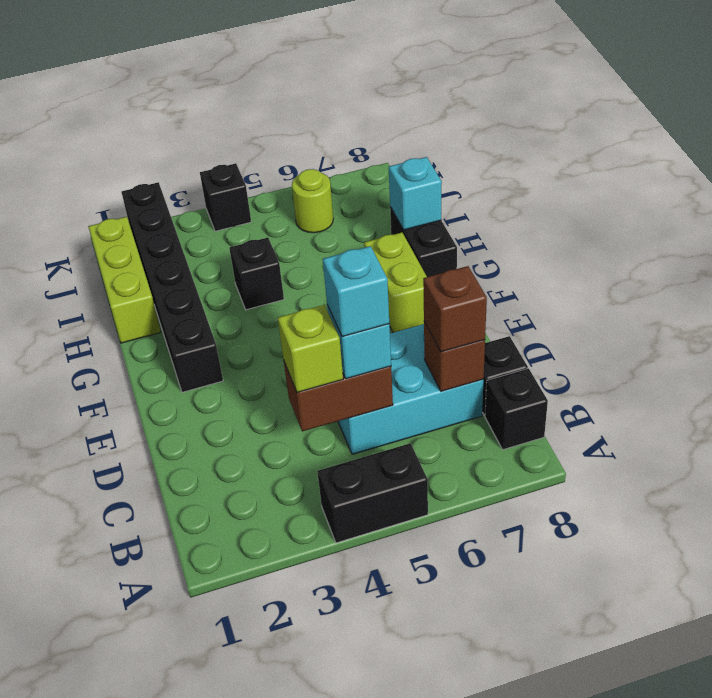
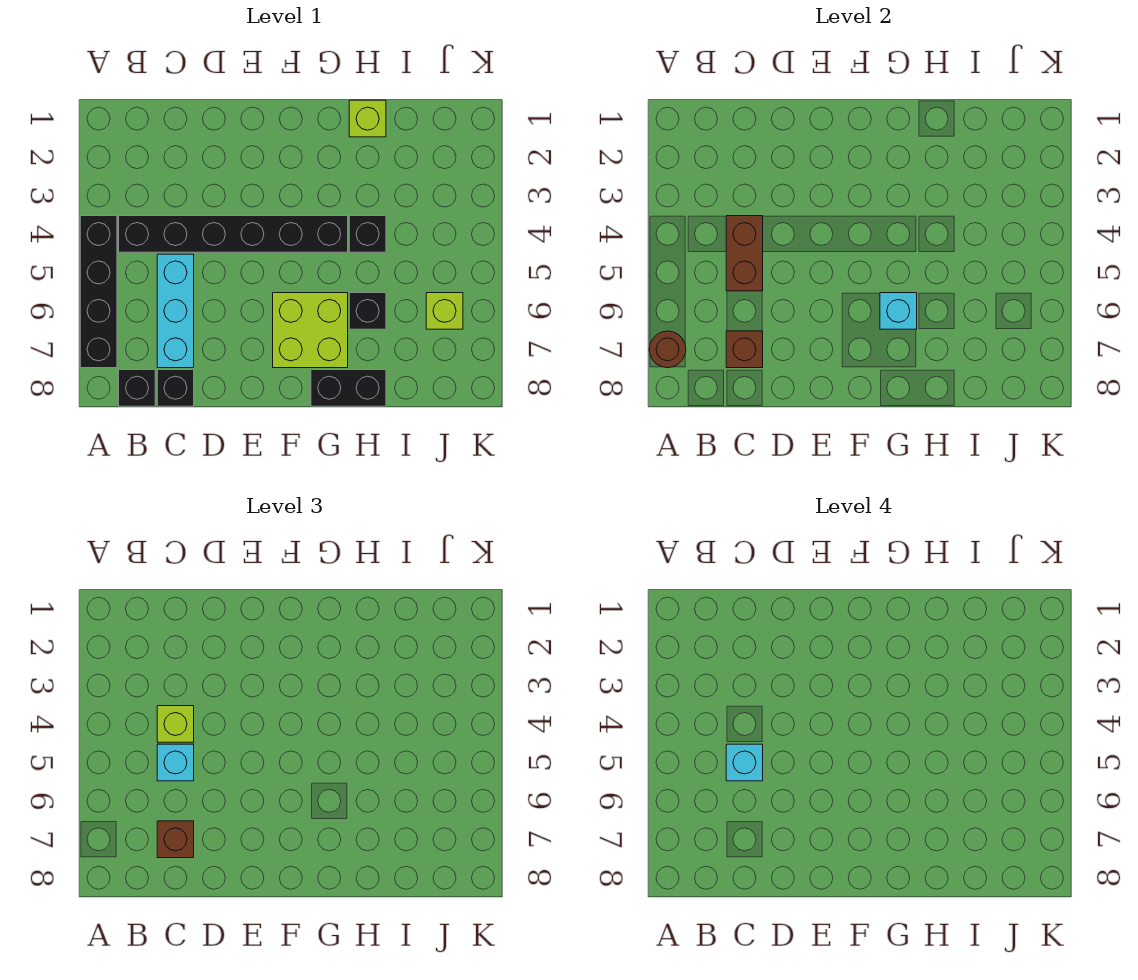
black 1x2 brick [317,443,428,543] -> black 1x4 brick [80,216,117,368]
none -> brown 1x1 round brick [649,331,686,368]
cyan 2x3 brick [338,324,484,454] -> cyan 1x3 brick [157,254,194,368]
black 1x6 brick [121,182,223,392] -> black 1x6 brick moved to [119,216,348,252]
lime 1x2 brick [364,232,427,333] -> lime 2x2 brick [273,293,348,368]
lime 1x3 brick [88,217,161,343] -> lime 1x1 brick [349,100,386,137]
cyan 1x1 brick [389,157,442,230] -> cyan 1x1 brick moved to [880,293,917,329]
lime 1x1 round brick [292,169,333,233] -> lime 1x1 brick [426,293,463,329]
black 1x1 brick [200,163,251,231] -> black 1x1 brick moved to [349,293,386,329]

